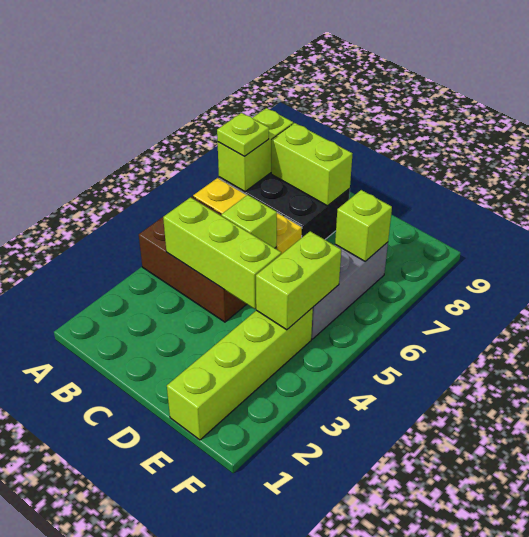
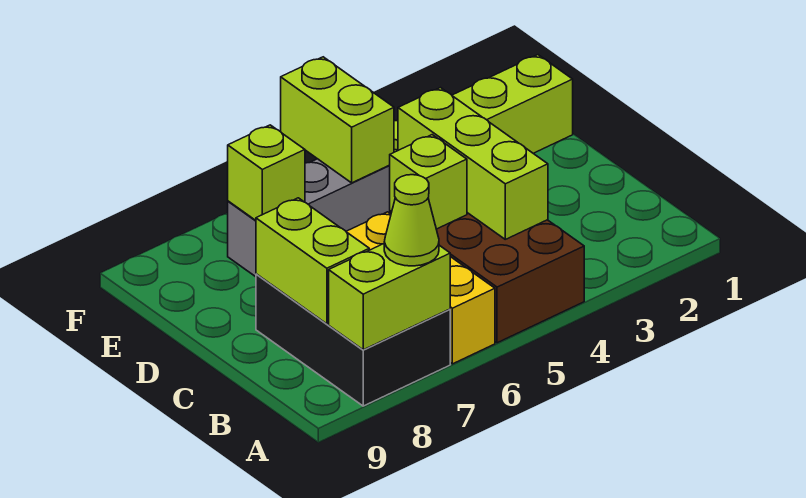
lime 1x1 plate [217,113,269,157] -> lime 1x1 cone [384,175,439,266]
lime 1x2 brick [256,231,341,330] -> lime 1x2 brick turned to [281,57,394,183]

